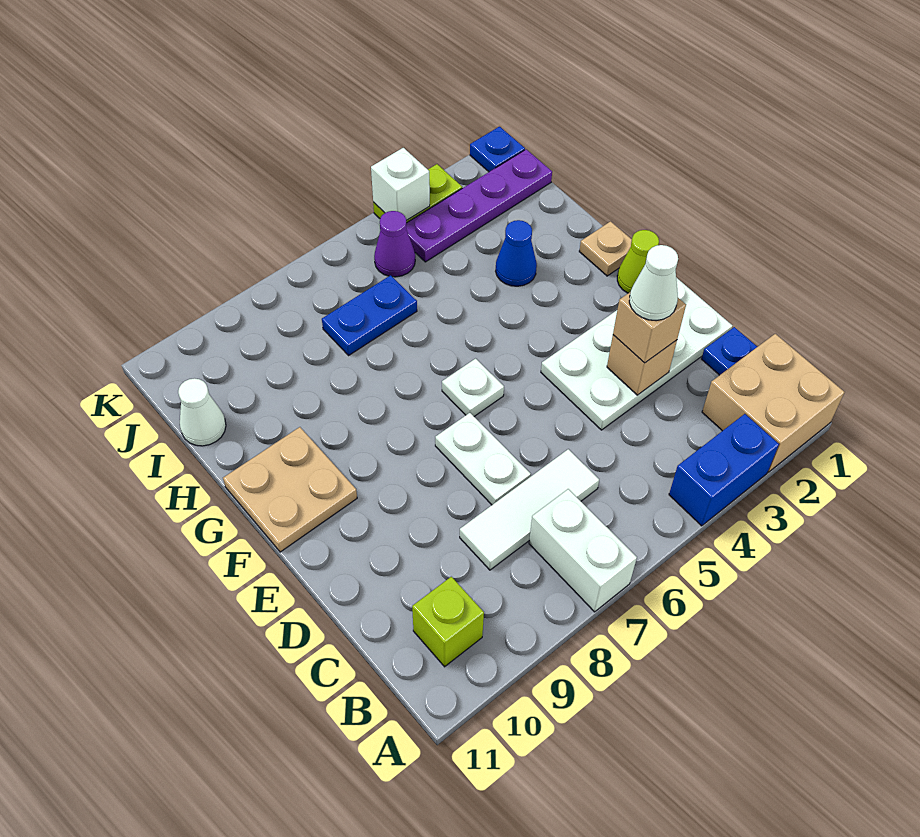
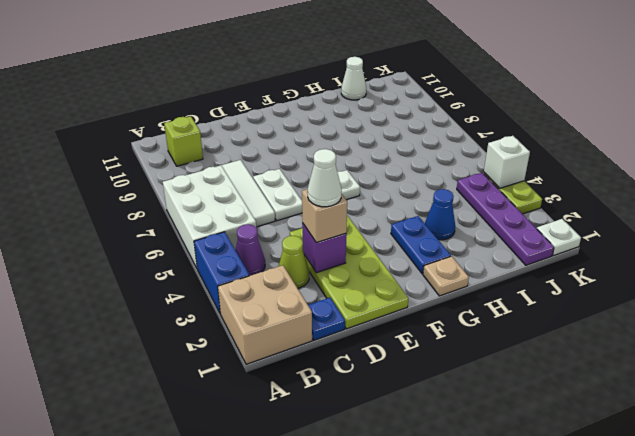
white 1x2 brick [529,489,637,612] -> white 2x3 brick [163,166,256,268]
white 2x4 plate [541,278,733,430] -> lime 2x4 plate [290,215,409,329]
tan 1x1 brick [607,335,677,395] -> purple 1x1 brick [302,223,346,273]
white 1x2 plate [435,413,531,505] -> white 1x2 plate turned to [253,169,302,221]
lime 1x1 cone [617,230,659,293] -> lime 1x1 cone moved to [279,236,309,288]
tan 2x2 plate [223,427,357,552] -> none
blue 1x2 plate [322,275,417,355] -> blue 1x2 plate moved to [391,216,451,274]
purple 1x1 cone [374,211,415,277] -> purple 1x1 cone moved to [236,224,265,276]
blue 1x1 plate [470,127,525,172] -> white 1x1 plate [537,219,581,256]

